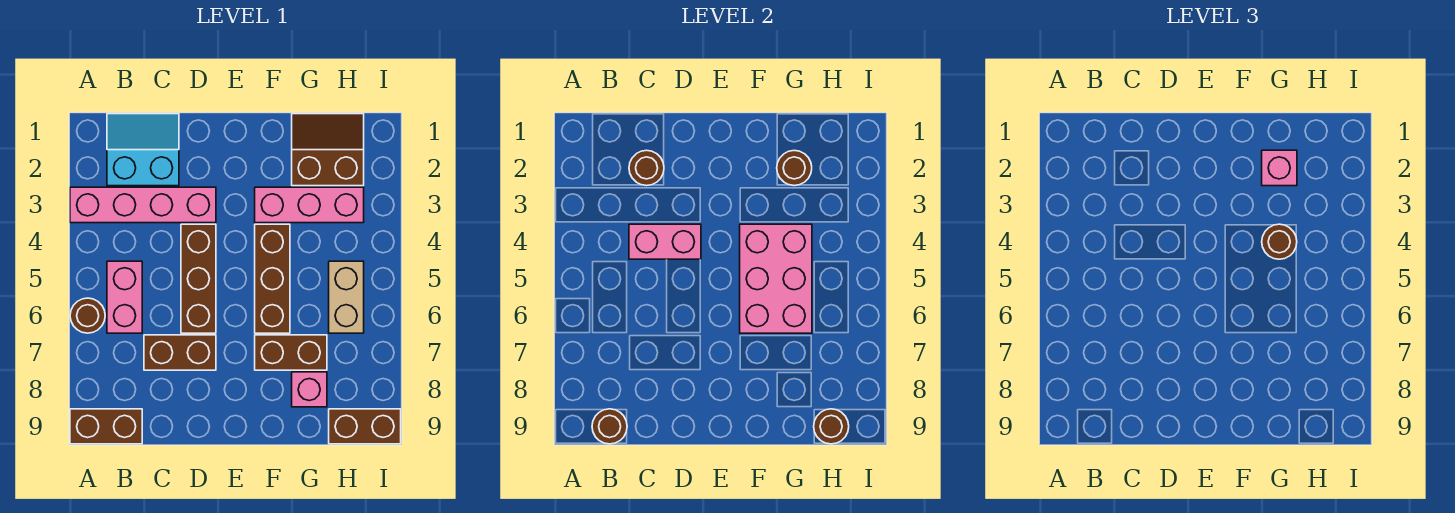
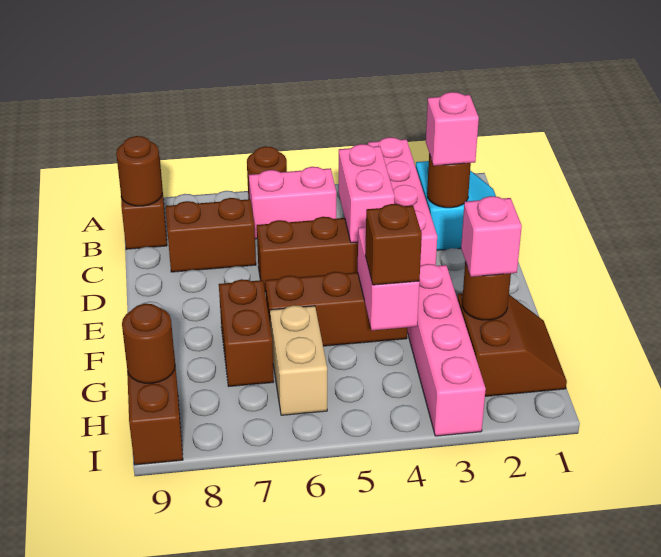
brown 1x2 brick [144,335,216,370] -> brown 1x2 brick turned to [166,198,256,272]
pink 1x3 brick [255,187,364,223] -> pink 1x4 brick [407,264,486,436]
pink 2x3 brick [740,224,812,333] -> pink 1x2 brick [358,227,419,330]
brown 1x1 round brick [1262,224,1297,259] -> brown 1x1 brick [365,204,422,285]
pink 1x1 brick [292,372,327,407] -> pink 1x1 brick moved to [426,92,479,166]
tan 1x2 brick [329,261,364,333] -> tan 1x2 brick turned to [270,305,327,415]

